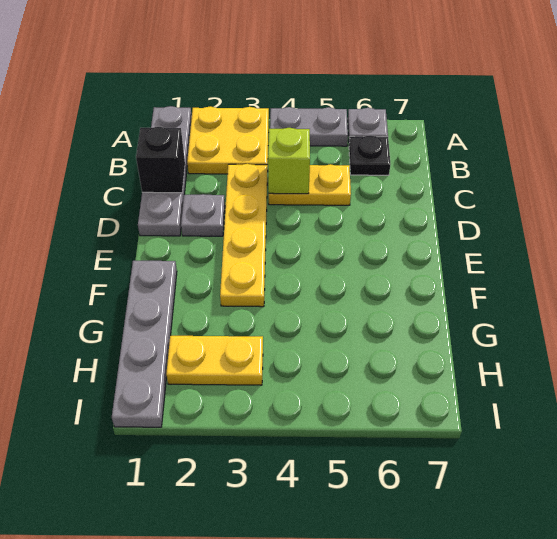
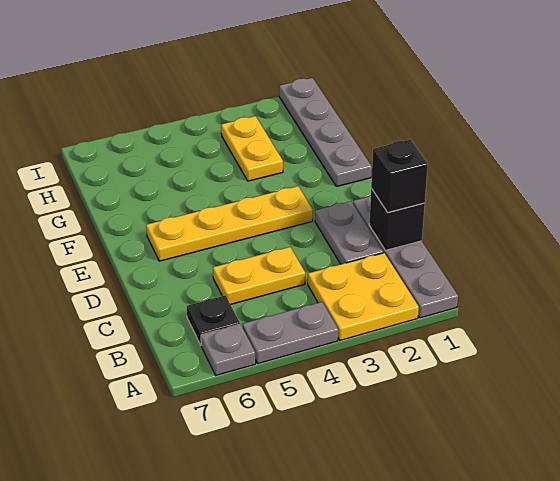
none -> black 1x1 brick [371,140,428,212]
yellow 1x4 plate [220,164,267,307] -> yellow 1x4 plate turned to [146,186,313,261]
lime 1x1 brick [268,128,310,194] -> none
grey 1x1 plate [181,194,225,236] -> grey 1x2 plate [315,201,383,264]
yellow 1x2 plate [166,336,263,385] -> yellow 1x2 plate turned to [221,116,283,181]

